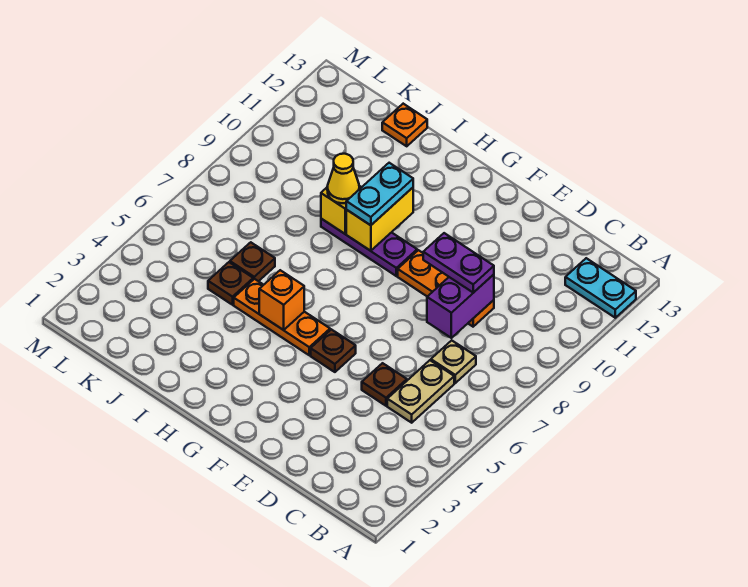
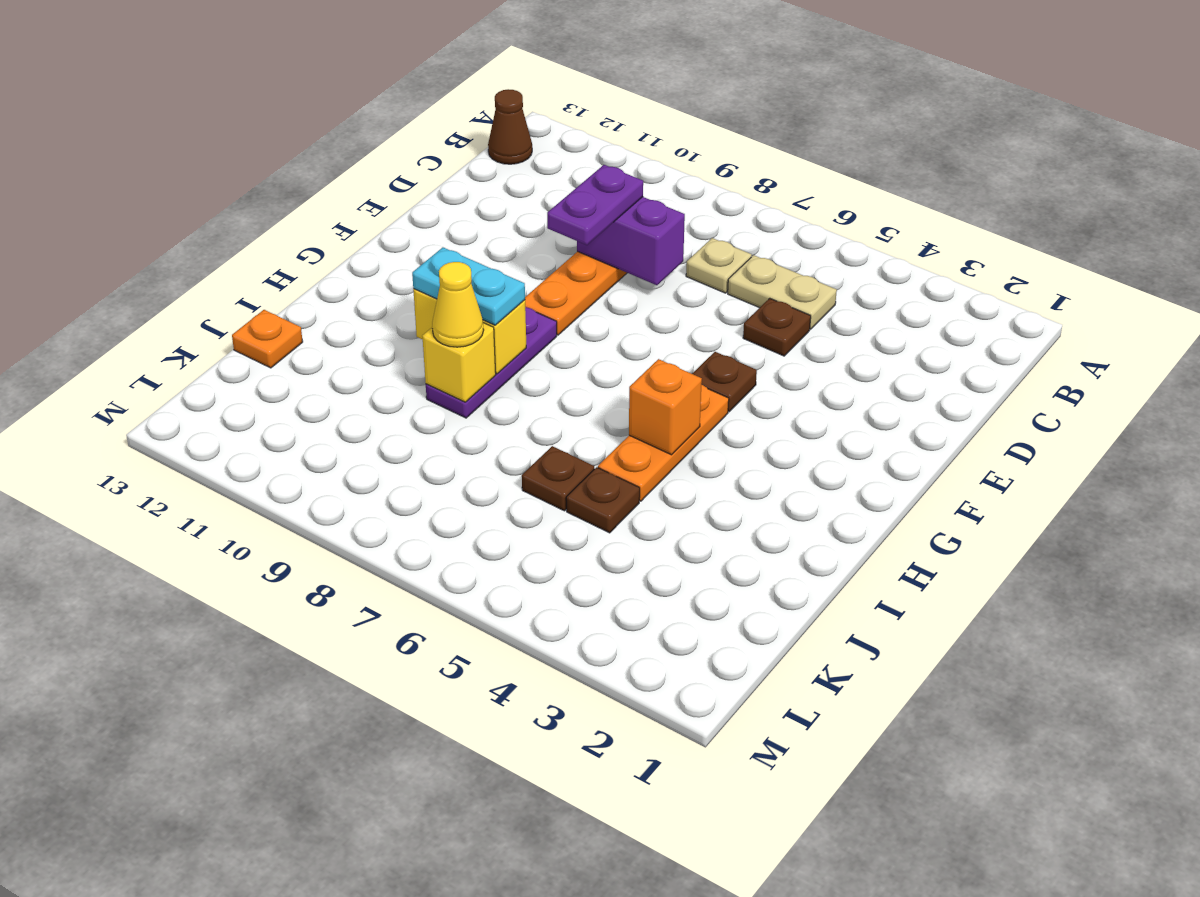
cyan 1x2 plate [565,258,636,318] -> none
none -> brown 1x1 cone [488,89,532,164]

